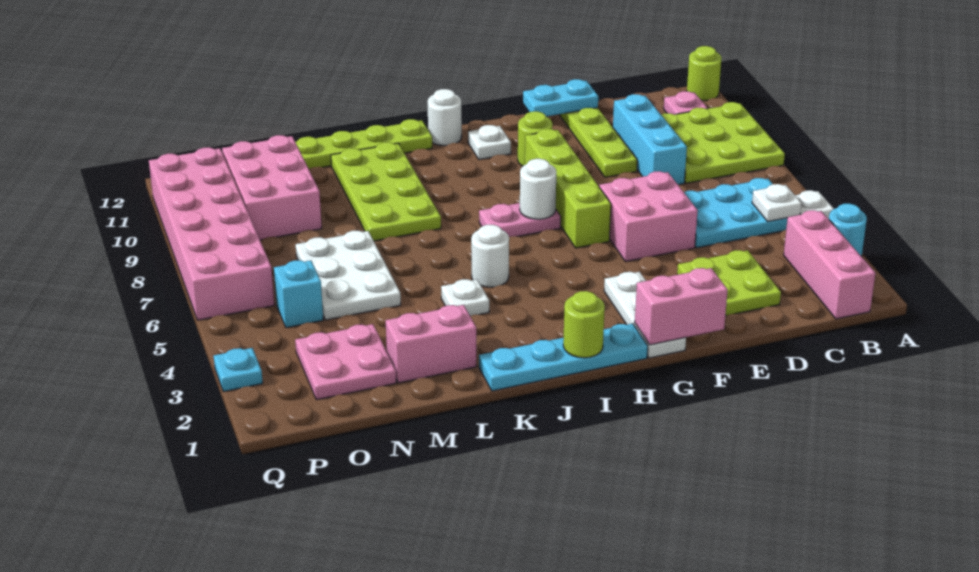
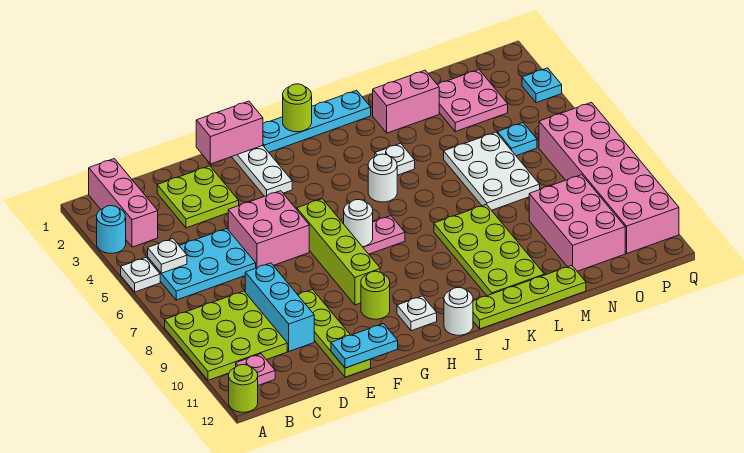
cyan 1x1 brick [274,260,323,328] -> cyan 1x1 plate [498,123,537,156]

